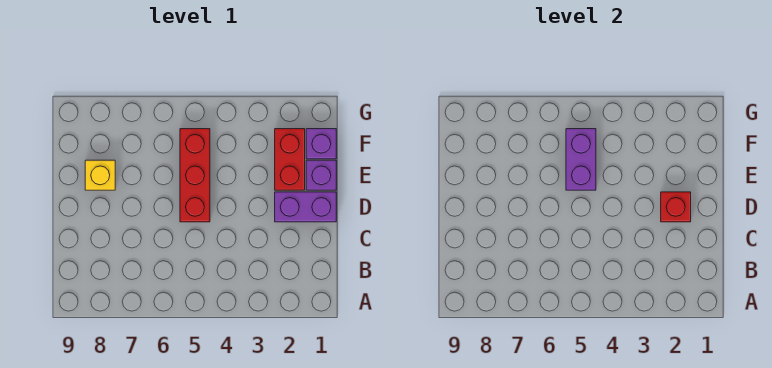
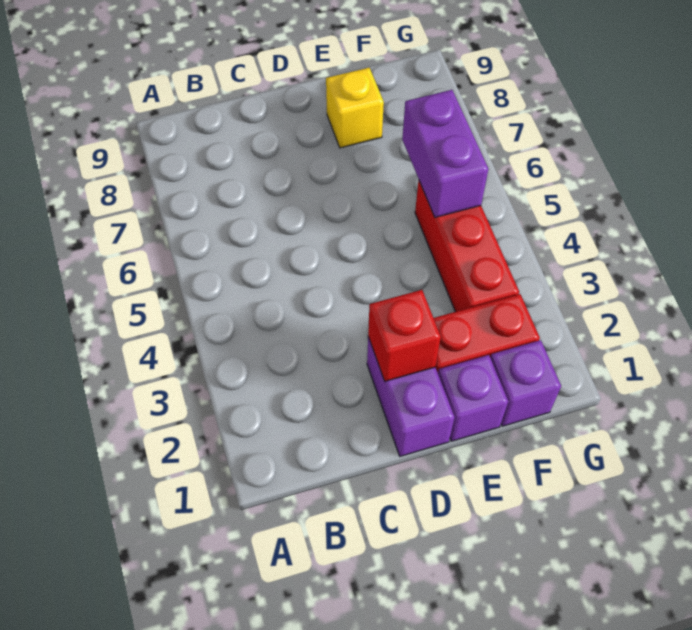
red 1x3 brick [180,129,210,222] -> red 1x3 brick turned to [415,180,519,312]
purple 1x2 brick [566,129,596,190] -> purple 1x2 brick turned to [402,90,488,217]

